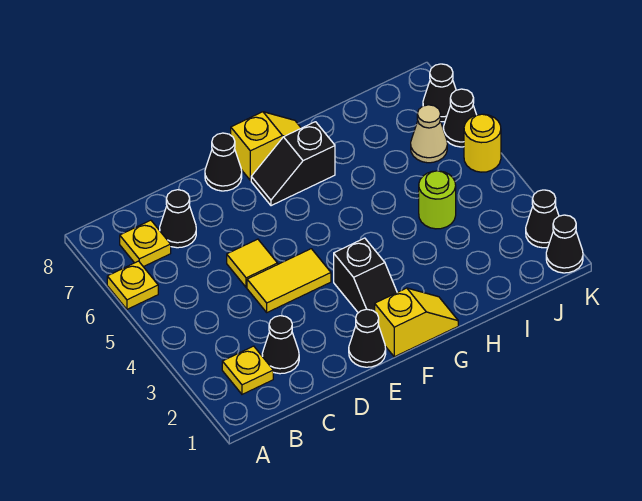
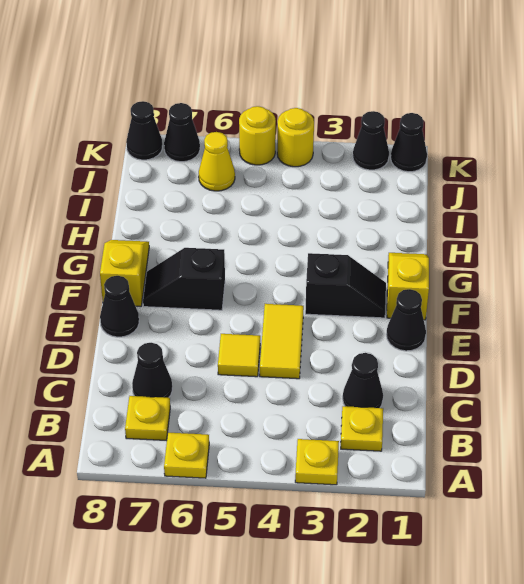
none -> yellow 1x1 plate [295,439,339,485]
black 1x2 slope [251,122,335,206] -> black 1x2 slope turned to [143,248,225,310]
lime 1x1 round brick [419,171,456,229] -> none
tan 1x1 cone [411,105,447,163] -> yellow 1x1 cone [199,132,235,191]
none -> yellow 1x1 round brick [277,108,314,167]
black 1x1 cone [443,89,476,147] -> black 1x1 cone moved to [126,101,162,160]

